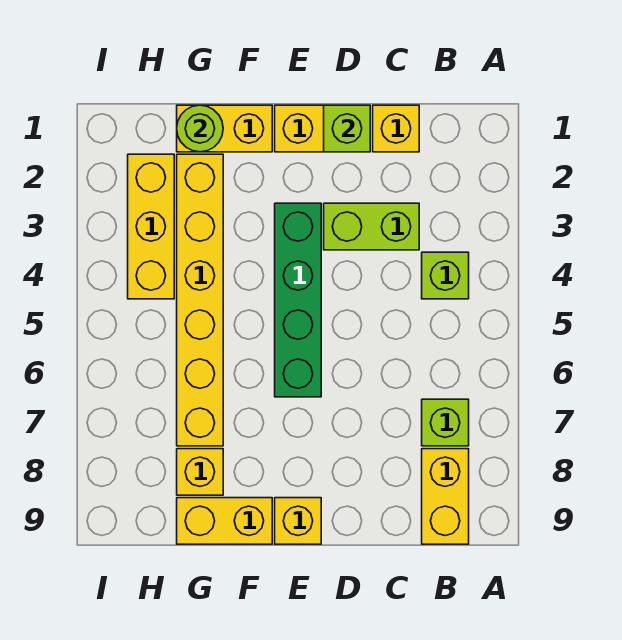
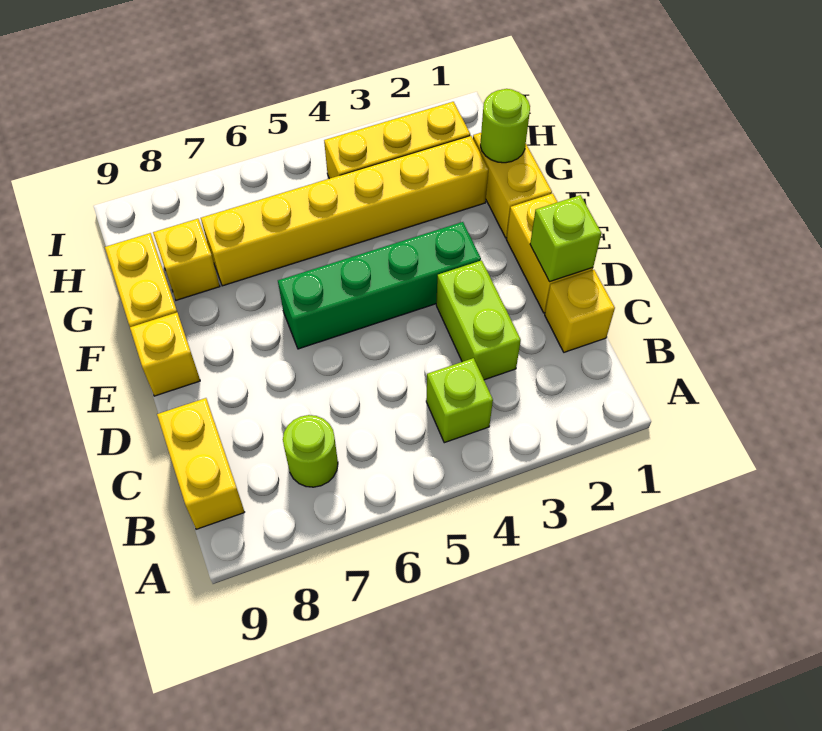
lime 1x1 brick [422,399,469,446] -> lime 1x1 round brick [283,415,338,487]
yellow 1x2 brick [422,449,469,544] -> yellow 1x2 brick turned to [157,398,244,529]

